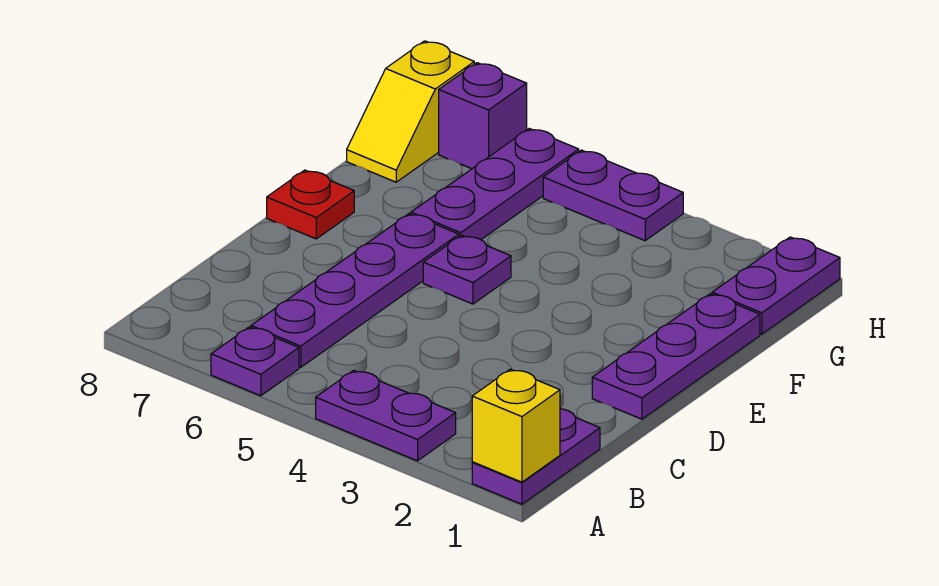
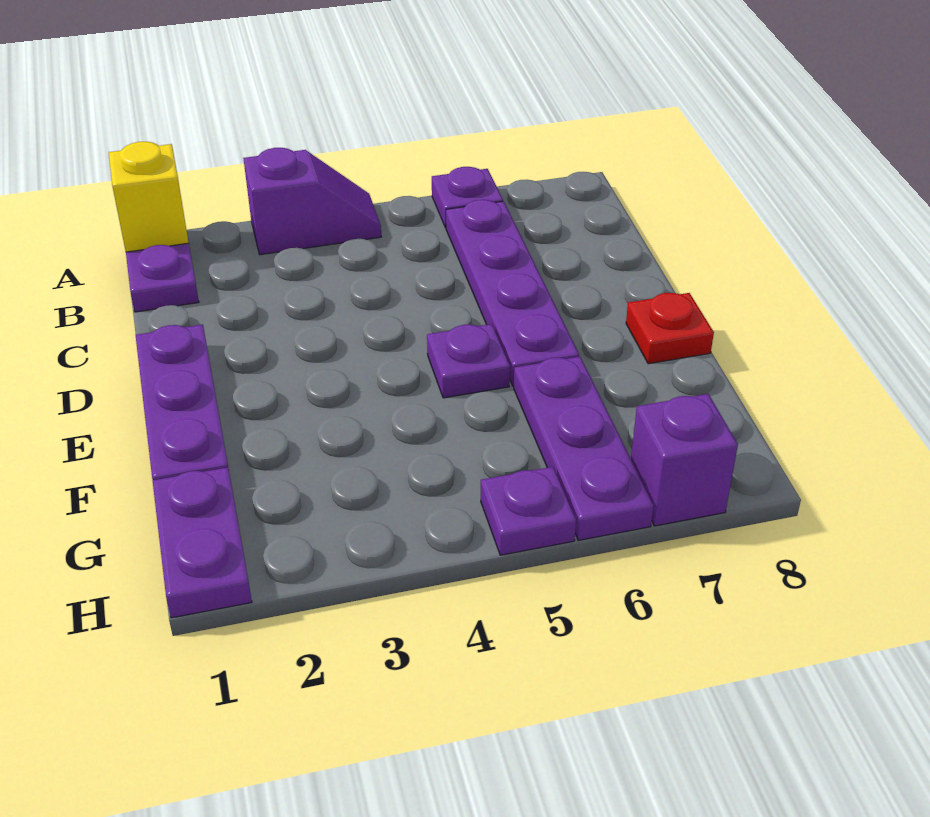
purple 1x2 plate [316,370,456,461] -> purple 1x2 slope [243,148,381,255]
yellow 1x2 slope [347,41,474,182] -> none
purple 1x2 plate [543,150,683,241] -> purple 1x1 plate [481,467,576,555]

